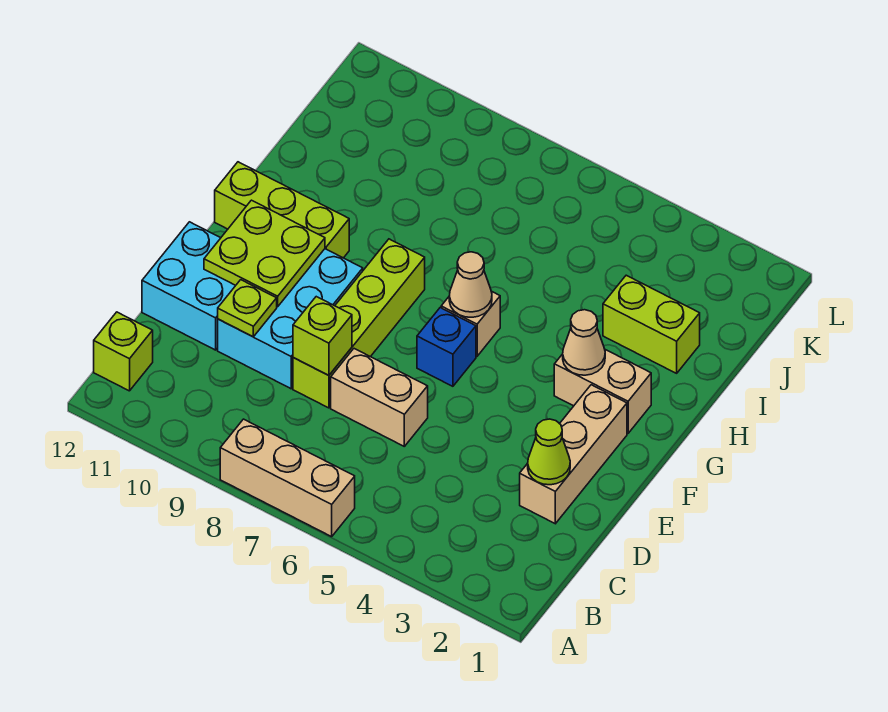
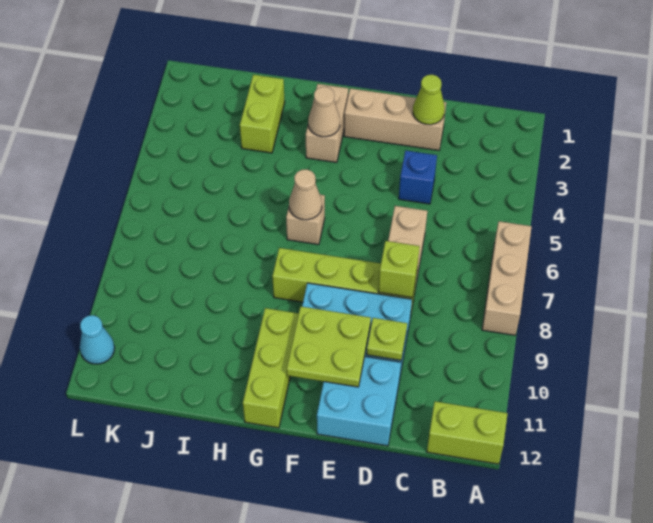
lime 1x1 brick [94,312,153,391] -> lime 1x2 brick [427,401,508,464]
blue 1x1 brick [417,308,476,386] -> blue 1x1 brick moved to [399,150,437,204]
none -> cyan 1x1 cone [80,315,115,364]

